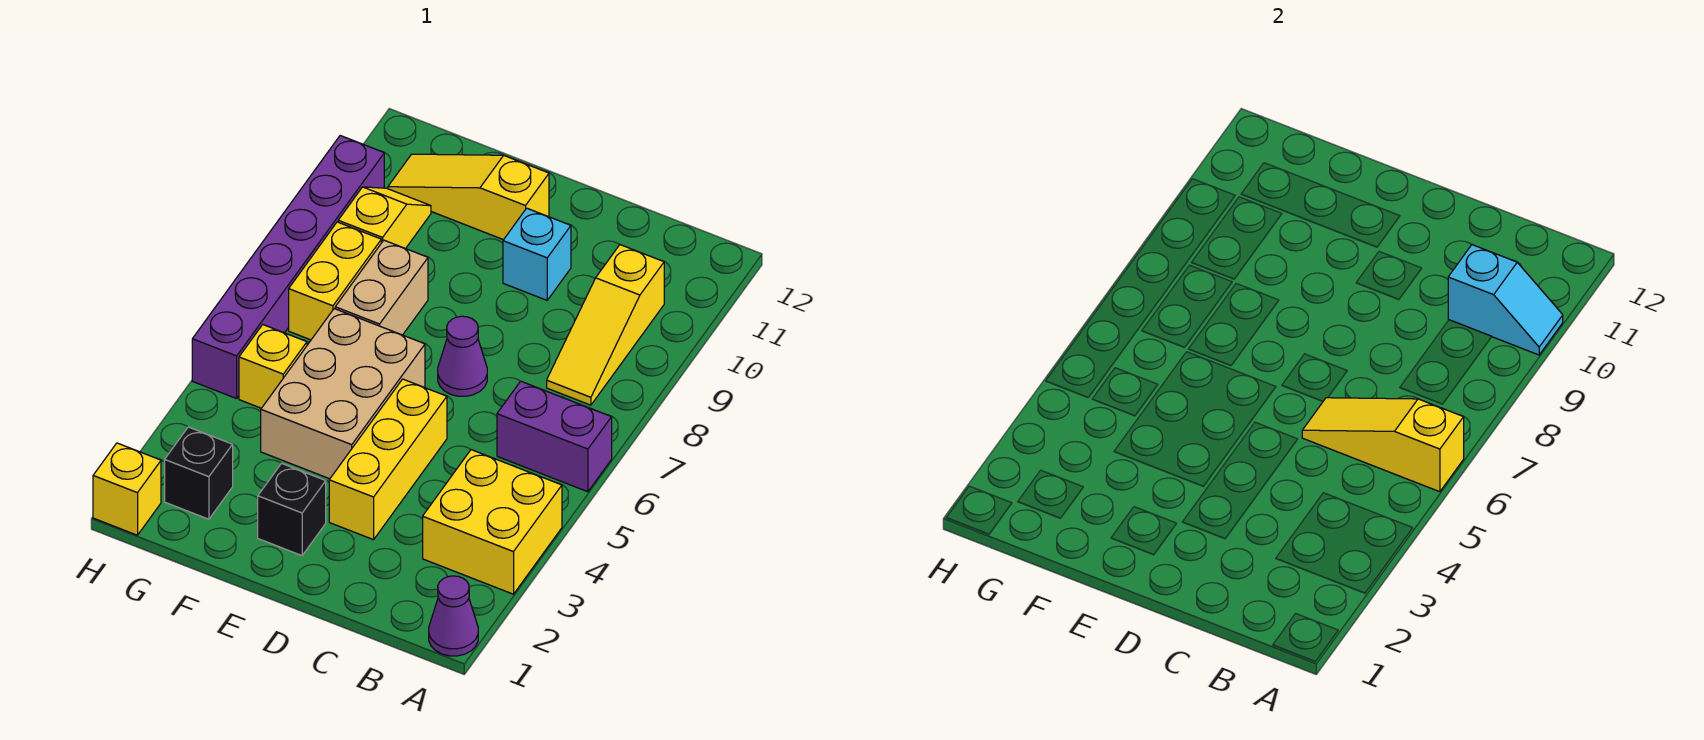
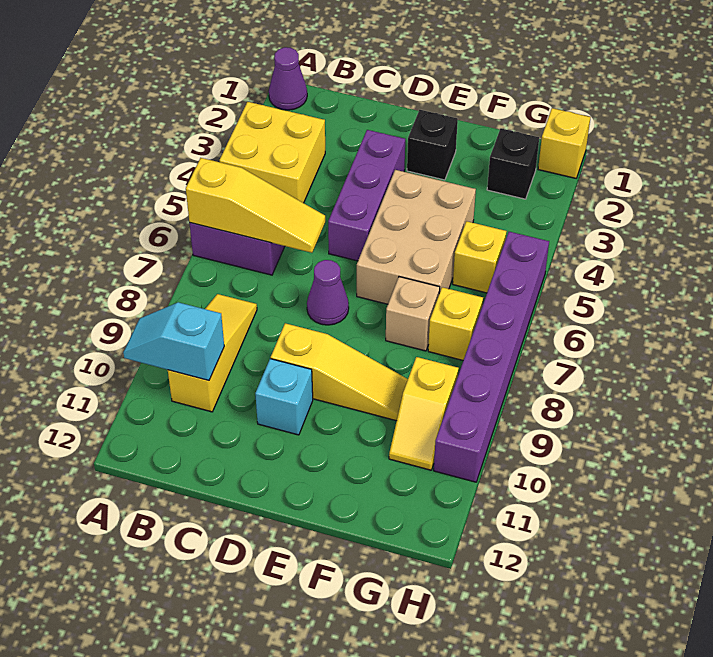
yellow 1x3 brick [329,379,447,540] -> purple 1x3 brick [328,130,405,261]
yellow 1x3 slope [388,154,549,240] -> yellow 1x3 slope moved to [271,323,408,421]
tan 1x2 brick [335,240,428,335] -> tan 1x1 brick [386,277,440,351]
yellow 1x2 brick [289,222,381,340] -> yellow 1x1 brick [428,287,483,360]

